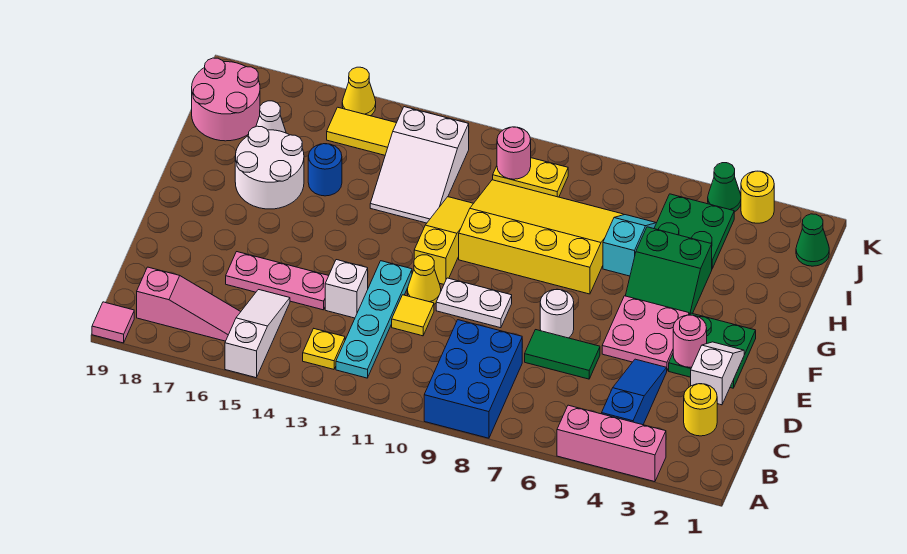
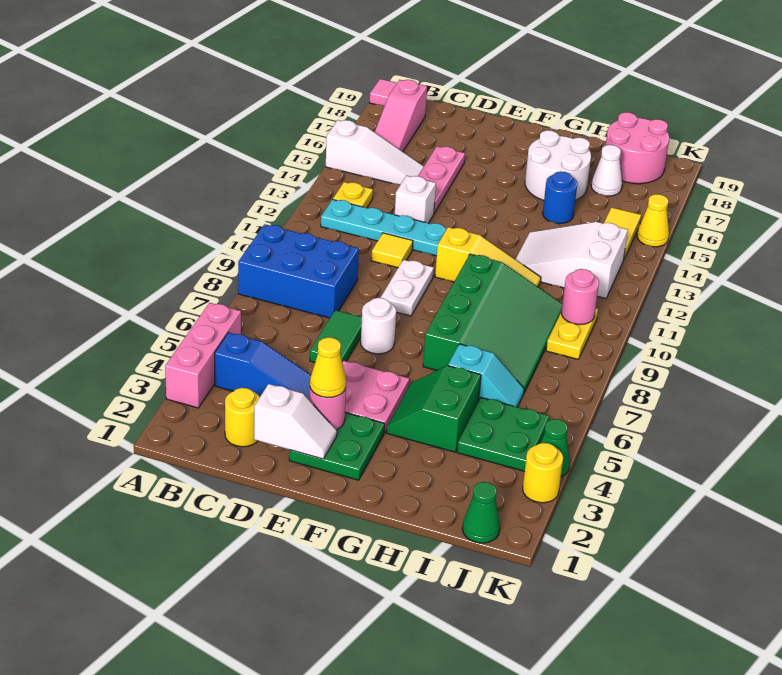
yellow 1x1 cone [407,255,441,304] -> yellow 1x1 cone moved to [310,337,346,397]
yellow 3x4 slope [459,180,623,294] -> green 3x4 slope [423,254,562,392]

